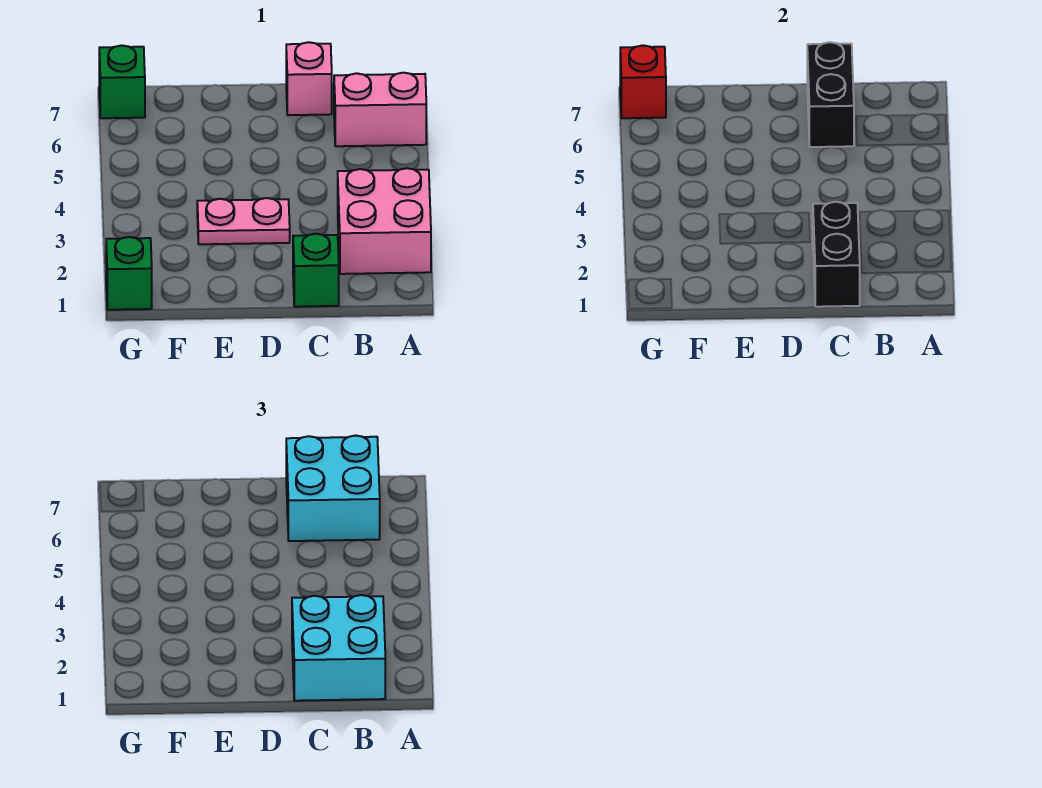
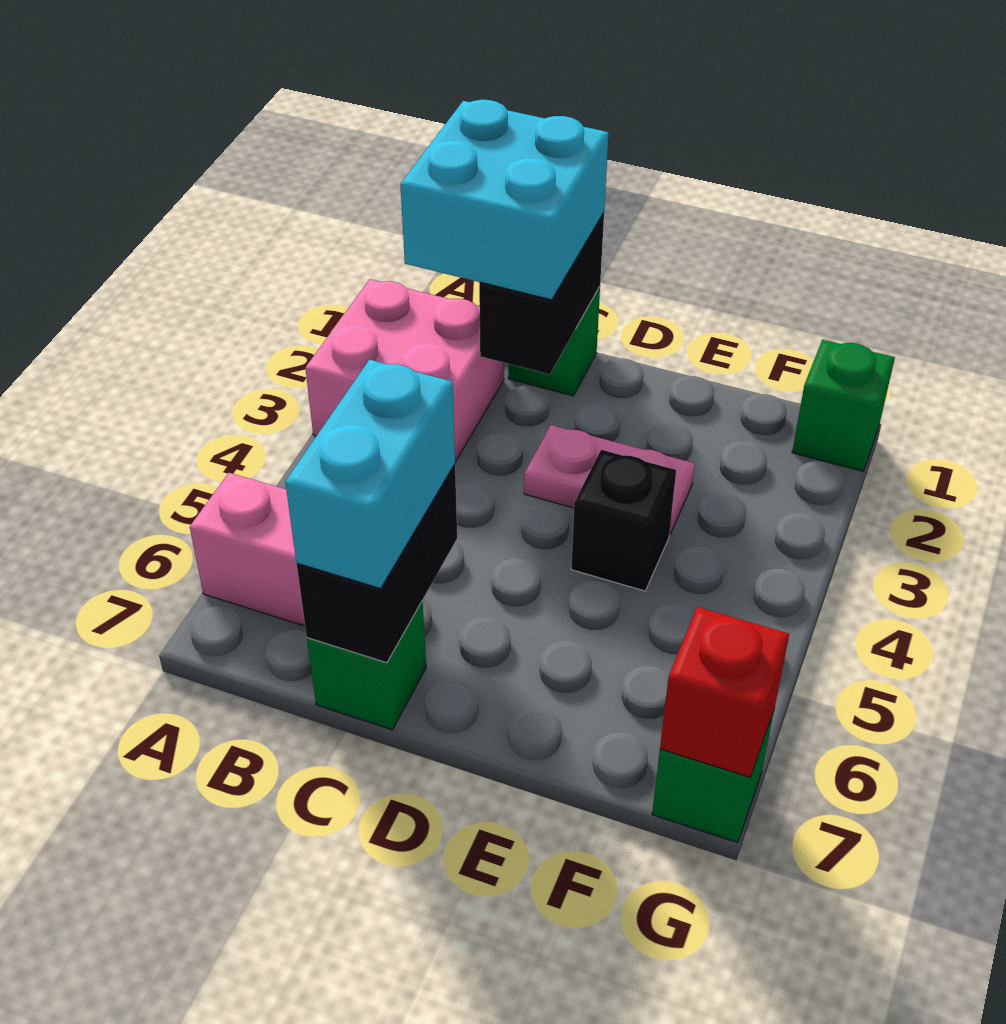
cyan 2x2 brick [286,436,380,541] -> cyan 1x2 brick [285,360,455,589]
pink 1x1 brick [286,42,332,115] -> green 1x1 brick [307,601,426,730]
none -> black 1x1 brick [571,450,676,591]

